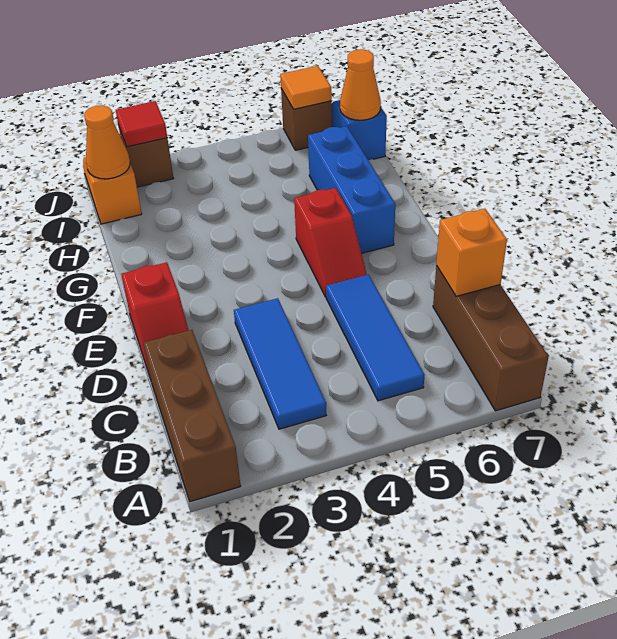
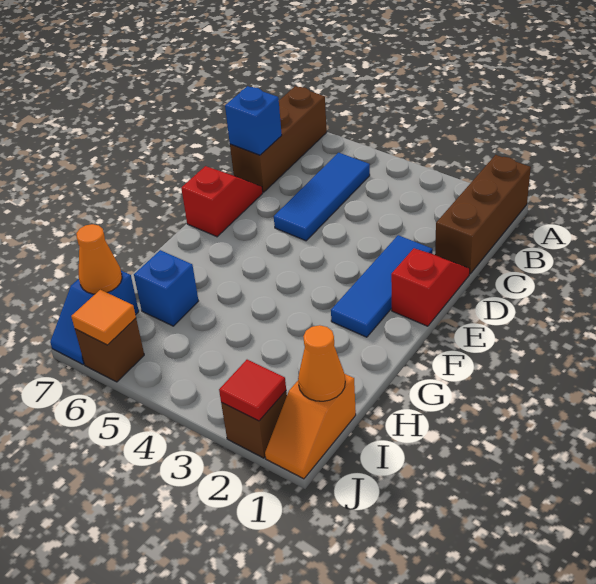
blue 1x3 tile [234,298,326,429] -> blue 1x3 tile moved to [331,235,433,337]
orange 1x1 brick [436,209,507,296] -> blue 1x1 brick [225,86,282,155]
red 1x2 slope [294,188,367,297] -> red 1x2 slope moved to [181,166,263,237]
blue 1x3 brick [308,126,395,253] -> blue 1x1 brick [134,250,198,326]

